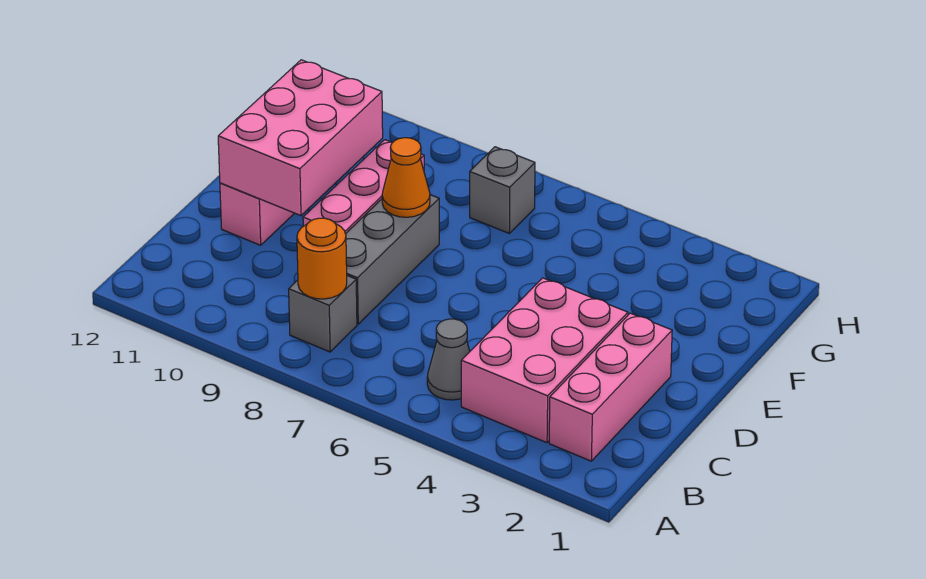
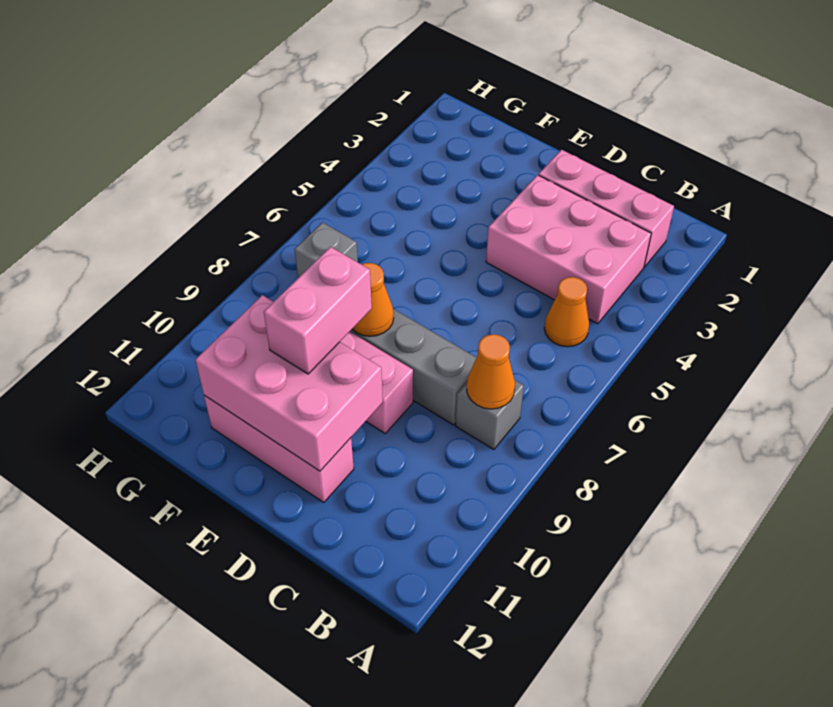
grey 1x1 cone [427,319,470,400] -> orange 1x1 cone [544,277,589,347]
orange 1x1 round brick [297,218,347,299] -> orange 1x1 cone [467,334,515,409]
none -> pink 1x2 brick [264,247,372,374]

